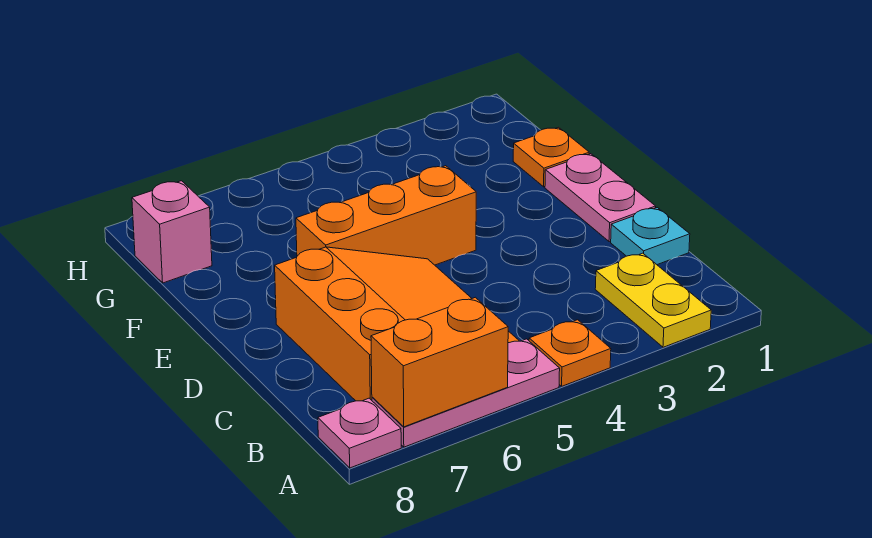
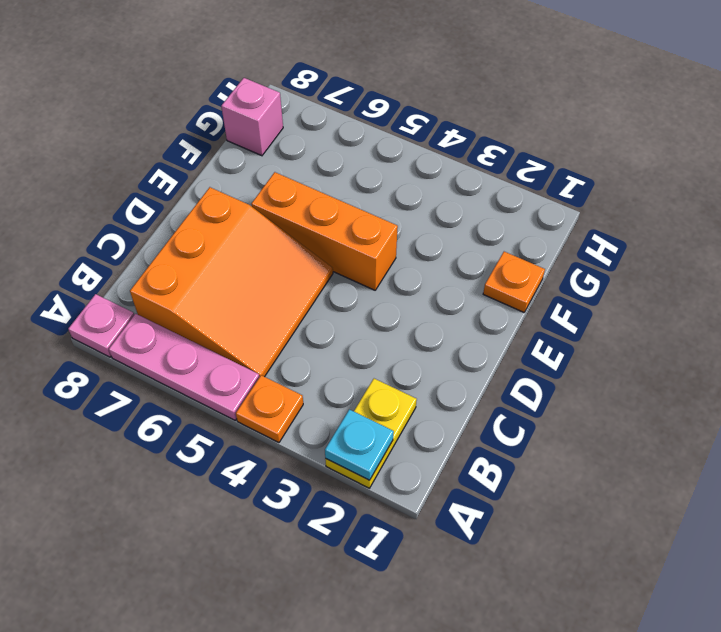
orange 1x2 brick [371,297,508,427] -> none
cyan 1x1 plate [611,208,690,265] -> cyan 1x1 plate moved to [325,410,394,480]
pink 1x2 plate [545,154,656,242] -> none

